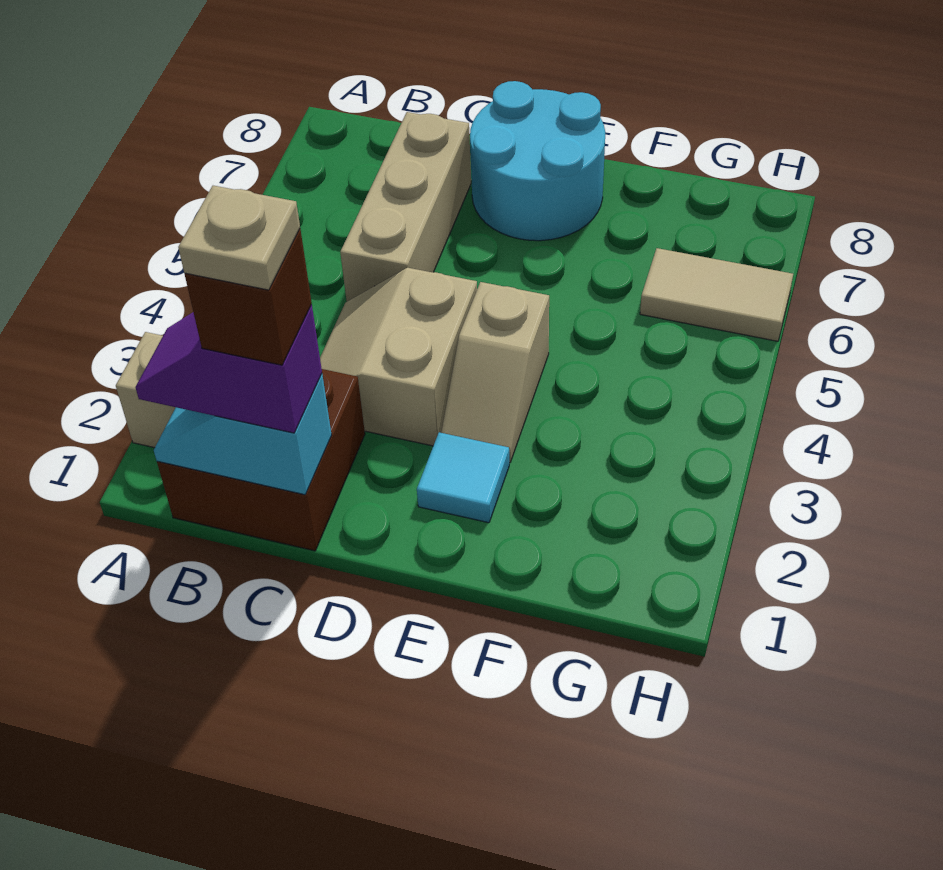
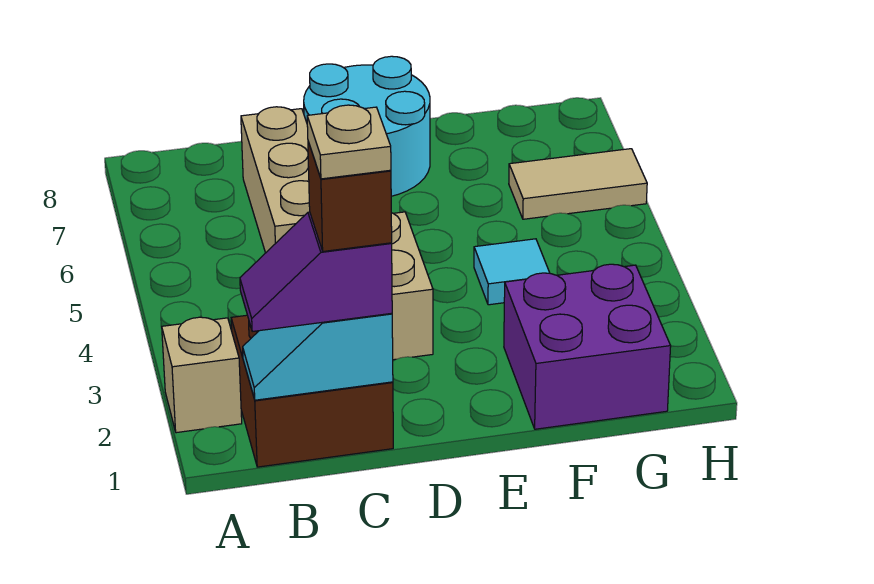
cyan 1x1 tile [417,432,509,523] -> cyan 1x1 tile moved to [474,239,550,305]
tan 1x2 slope [441,282,549,463] -> none
none -> purple 2x2 brick [504,264,671,429]

